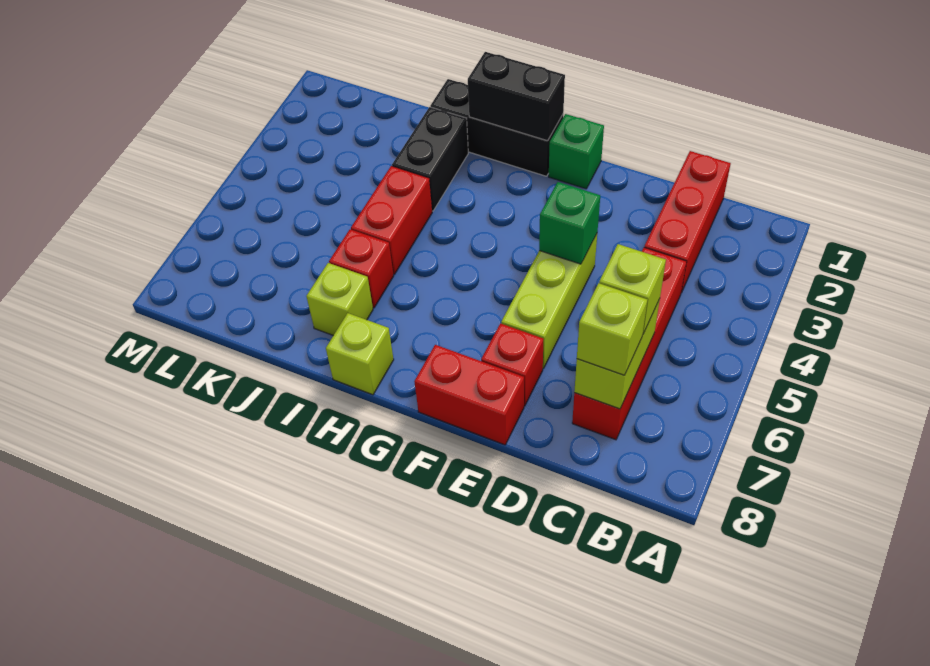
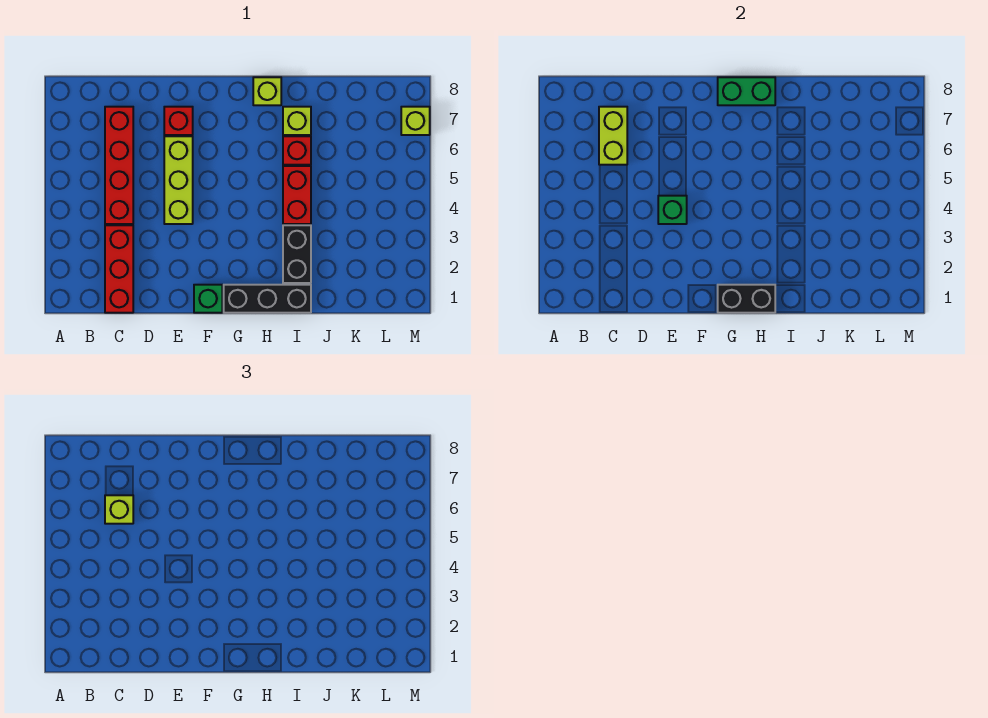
lime 1x1 brick [577,283,647,375] -> lime 1x1 brick moved to [401,107,430,135]
red 1x2 brick [414,345,524,445] -> none
none -> green 1x2 brick [718,77,775,105]

